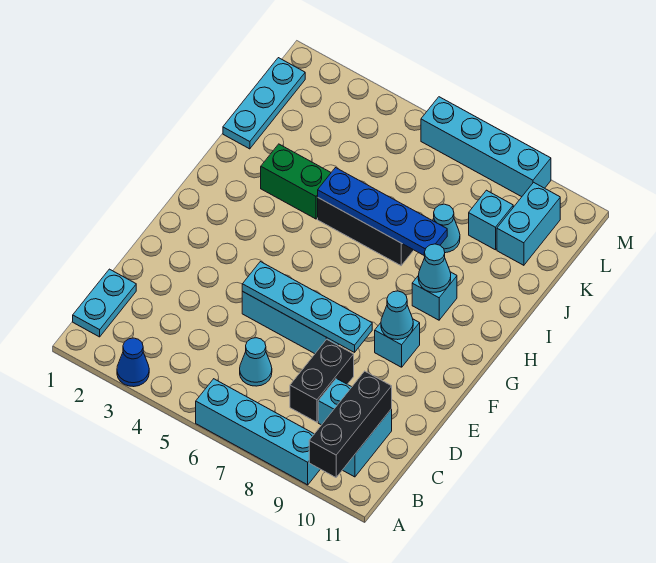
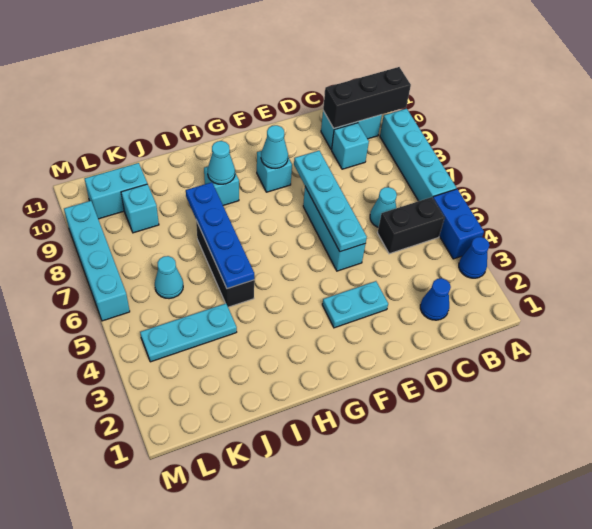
none -> blue 1x2 brick [433,189,484,259]
cyan 1x2 plate [73,269,136,337] -> cyan 1x2 plate moved to [322,281,388,328]
none -> blue 1x1 cone [420,278,451,320]
black 1x2 brick [290,339,354,422] -> black 1x2 brick moved to [378,197,445,254]
green 1x2 brick [261,144,331,219] -> none
cyan 1x3 plate [223,58,305,149] -> cyan 1x3 plate moved to [140,303,237,362]
cyan 1x1 cone [433,204,460,253] -> cyan 1x1 cone moved to [155,256,183,299]

